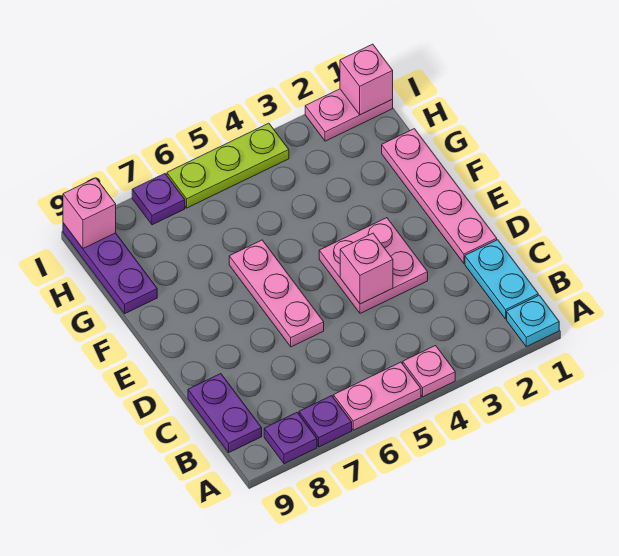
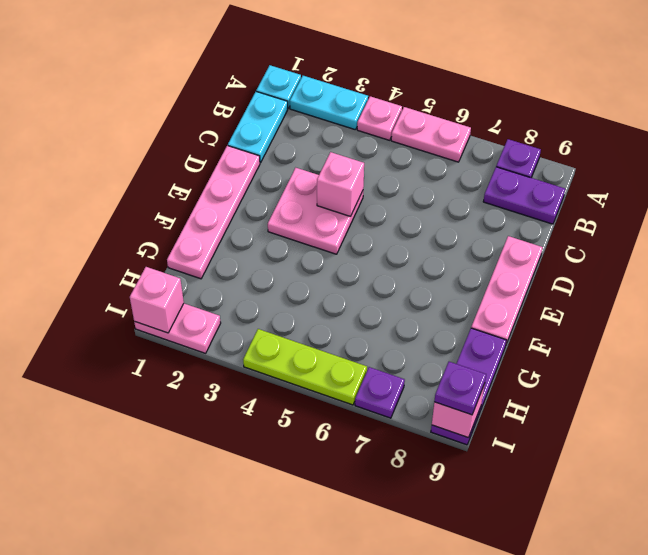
none -> cyan 1x2 plate [290,76,368,130]
purple 1x1 plate [299,396,352,447] -> purple 1x1 plate moved to [434,362,486,415]
purple 1x2 plate [188,374,262,452] -> purple 1x2 plate turned to [483,167,565,224]
pink 1x3 plate [229,240,324,347] -> pink 1x3 plate moved to [471,236,543,344]

